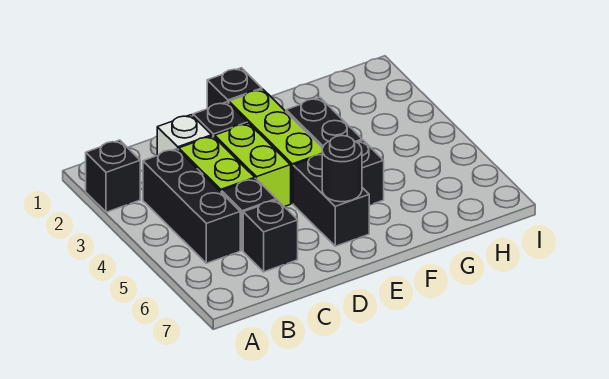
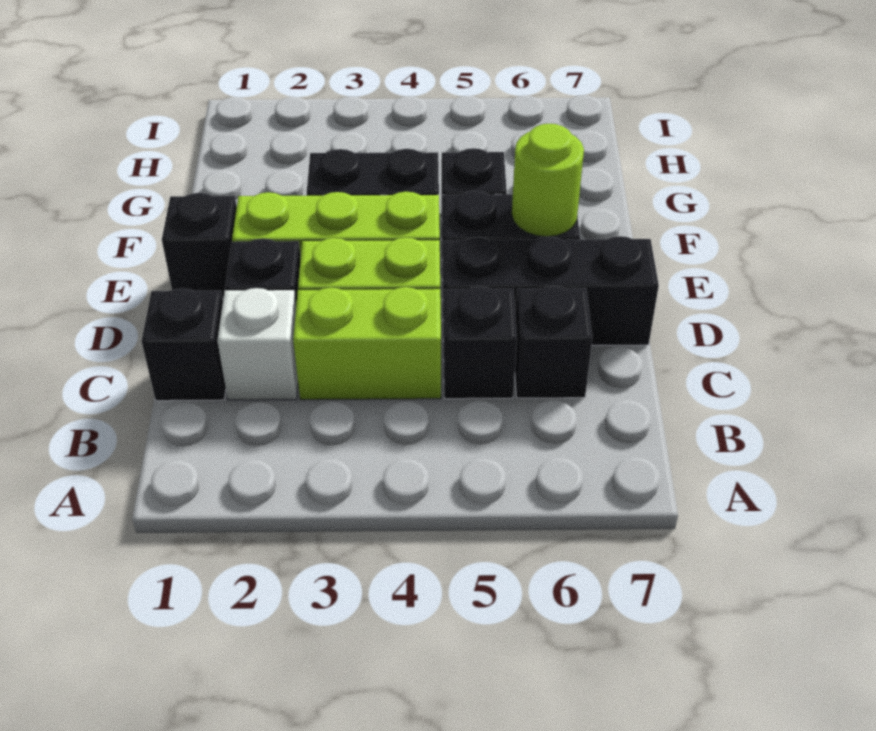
black 1x1 brick [86,140,140,212] -> black 1x1 brick moved to [142,288,226,401]
black 1x3 brick [143,149,240,263] -> black 1x3 brick moved to [443,236,659,345]
black 1x1 round brick [322,136,362,202] -> lime 1x1 round brick [512,124,584,237]

